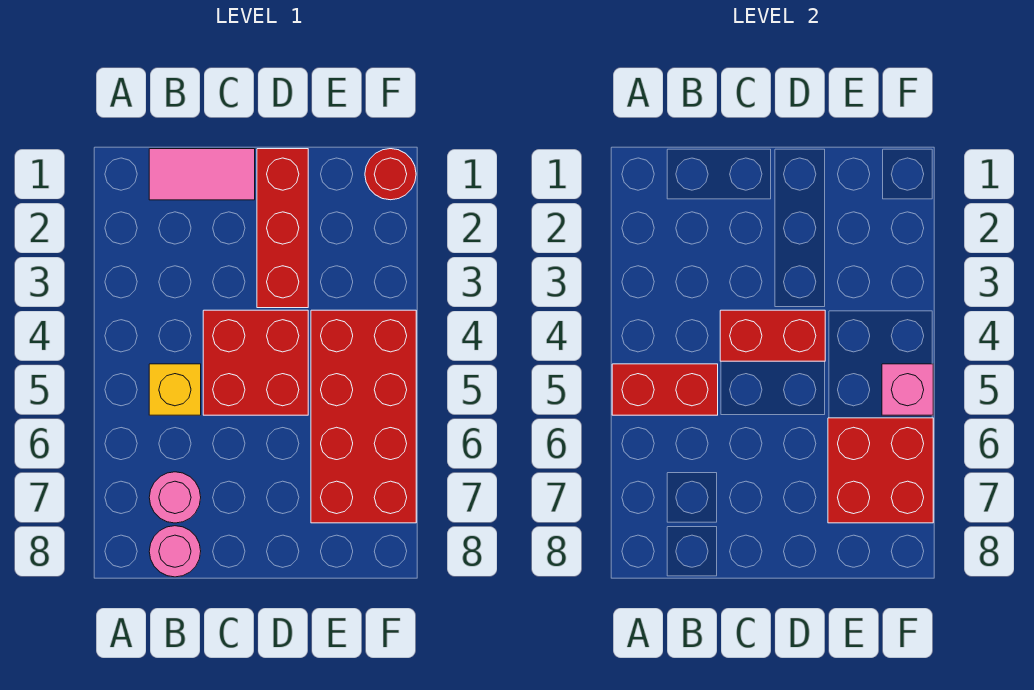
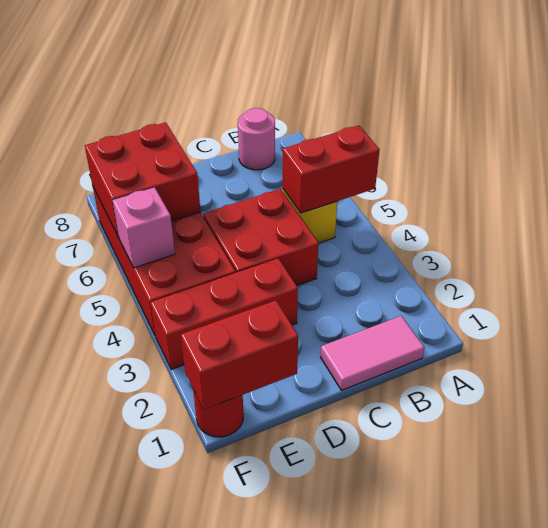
pink 1x1 round brick [149,472,201,523] -> none
red 1x2 brick [720,310,825,361] -> red 1x2 brick moved to [181,300,298,409]
red 1x3 brick [257,149,308,308] -> red 1x3 brick turned to [150,258,298,369]

